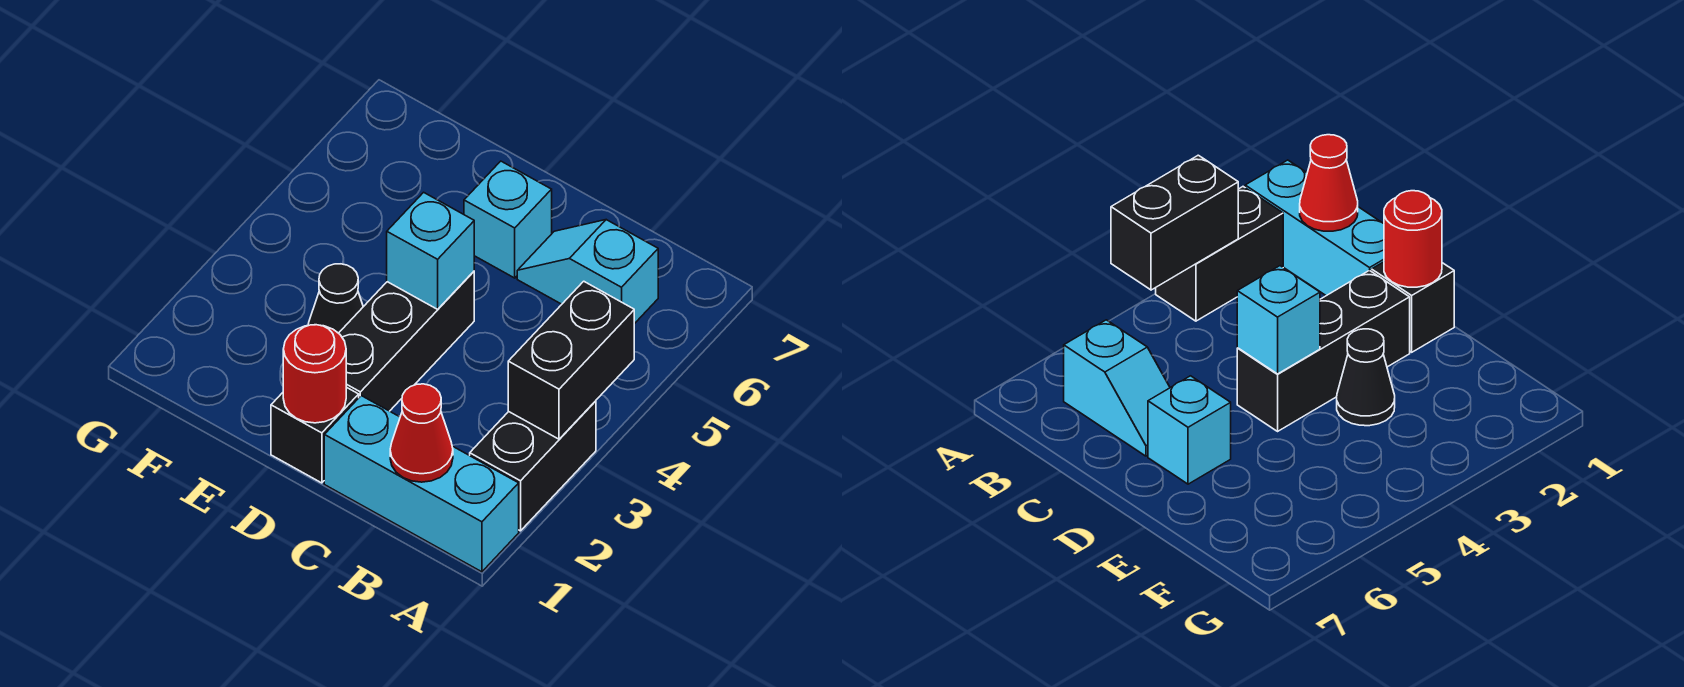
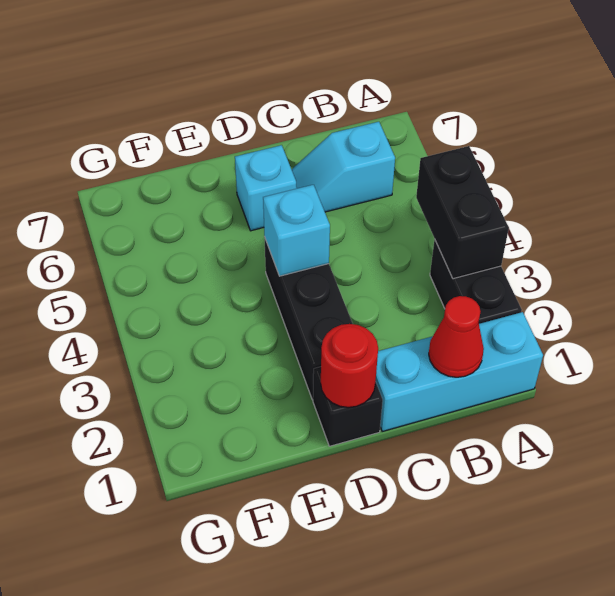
black 1x1 cone [308,264,363,333] -> none

